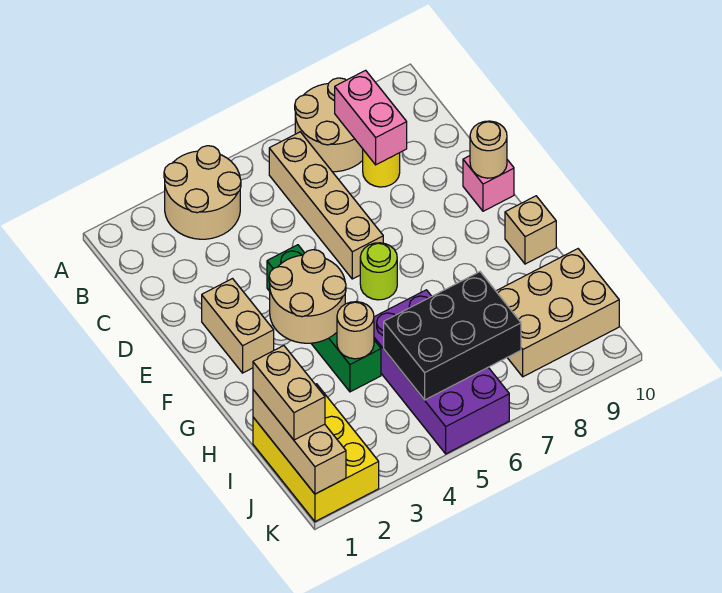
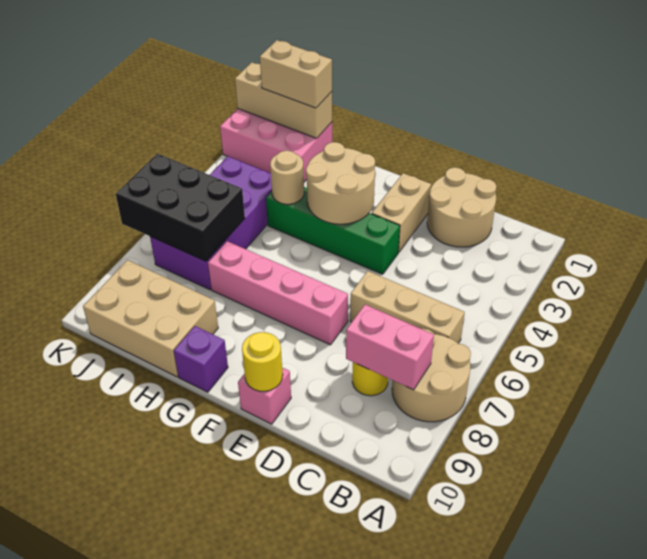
tan 2x2 round brick [164,146,241,239] -> tan 2x2 round brick moved to [427,167,496,247]
tan 1x4 brick [269,132,383,279] -> tan 1x3 brick [350,271,465,343]
tan 1x2 brick [202,279,274,373] -> tan 1x2 brick turned to [372,173,431,252]
none -> pink 1x4 brick [208,241,348,345]
tan 1x1 round brick [470,121,507,178] -> yellow 1x1 round brick [242,332,283,391]
lime 1x1 round brick [360,243,397,300] -> none
tan 1x1 brick [505,196,556,264] -> purple 1x1 brick [174,326,228,392]
purple 2x4 brick [374,290,509,454] -> purple 2x4 brick turned to [150,156,272,290]
yellow 2x3 brick [253,384,379,522] -> pink 2x3 brick [220,109,332,182]
black 2x3 brick [384,272,521,400] -> black 2x3 brick turned to [116,154,245,261]
tan 2x3 brick [496,249,619,377] -> tan 2x3 brick turned to [83,260,218,377]

